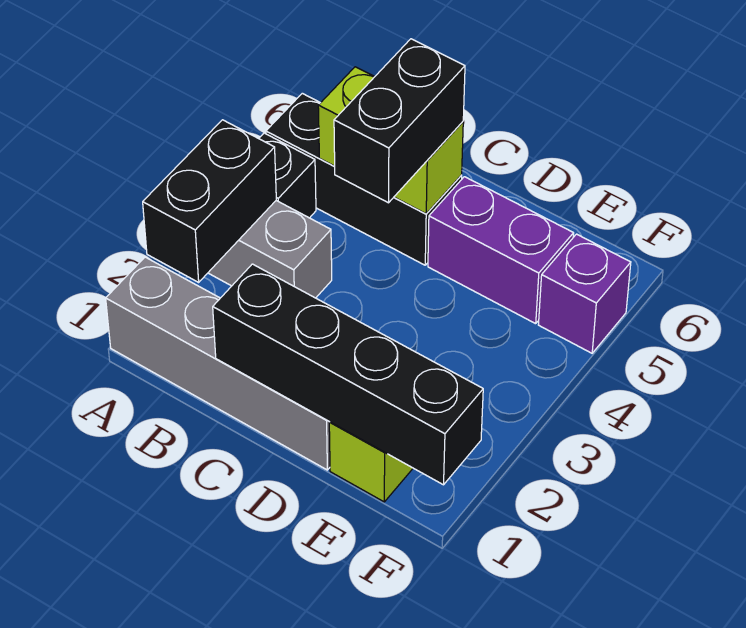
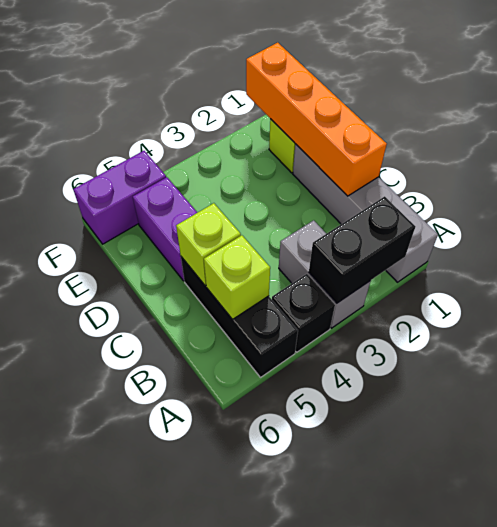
black 1x4 brick [213,264,483,485] -> orange 1x4 brick [246,43,387,196]
black 1x2 brick [334,39,465,203] -> none
purple 1x1 brick [538,234,631,353] -> purple 1x2 brick [73,151,166,244]

